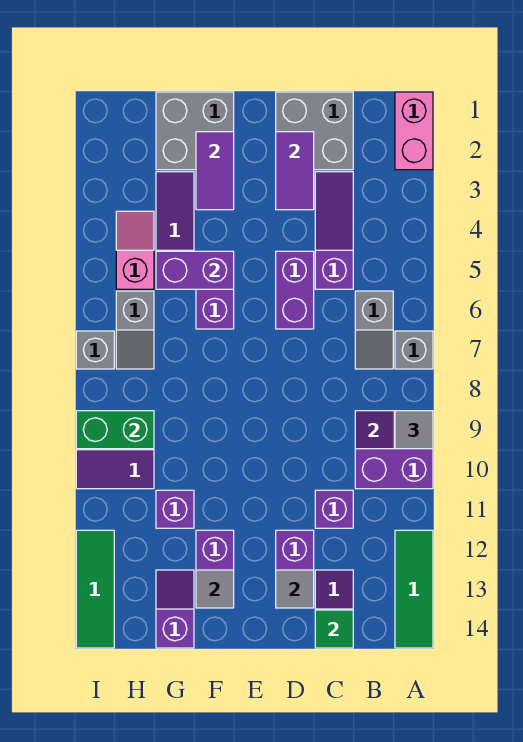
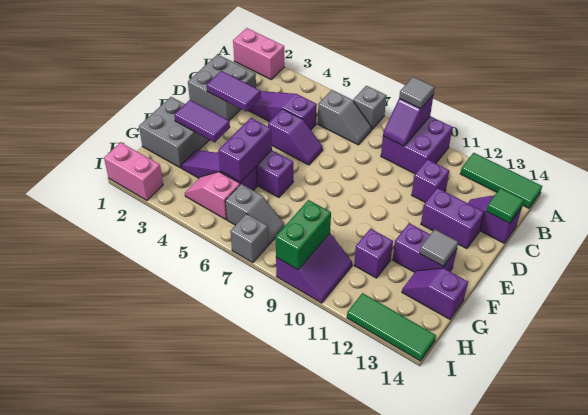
purple 1x2 brick [276,251,314,329] -> purple 1x2 slope [268,109,323,165]
grey 1x1 tile [276,570,314,608] -> none
none -> pink 1x2 brick [104,142,163,200]

